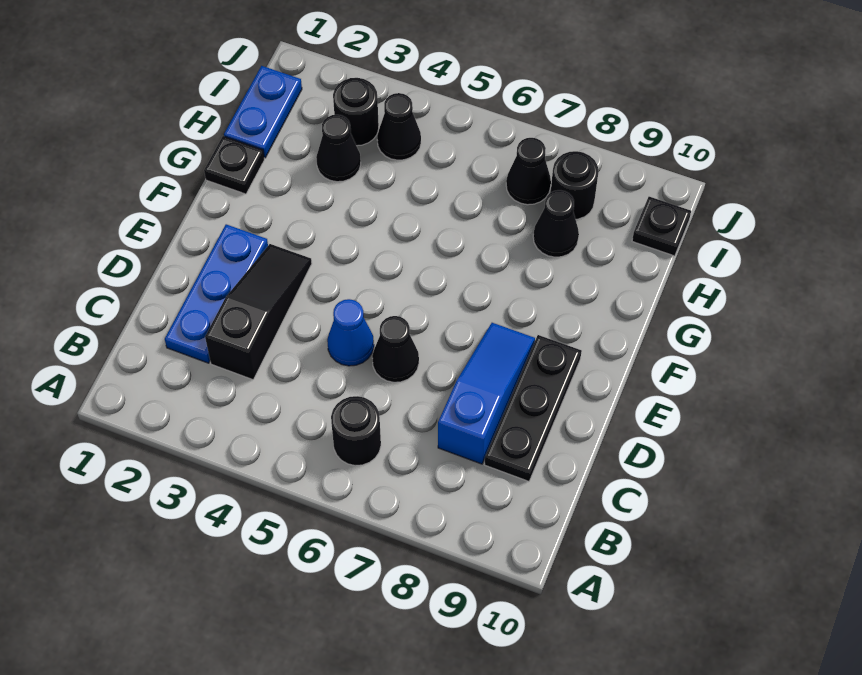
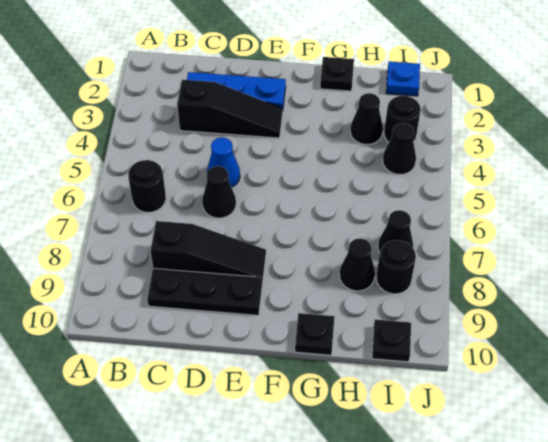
blue 1x3 slope [438,323,535,464] -> black 1x3 slope [151,221,266,283]
none -> black 1x1 plate [295,313,335,355]
blue 1x2 plate [224,66,302,158] -> blue 1x1 plate [386,62,420,96]

